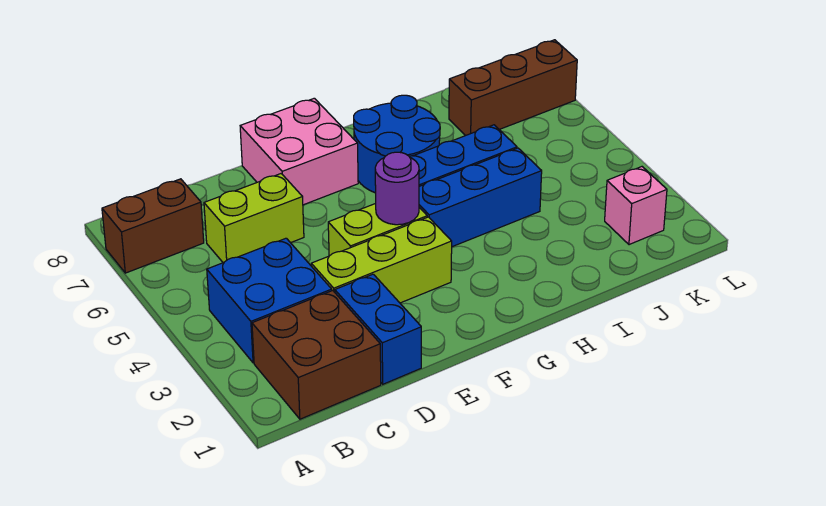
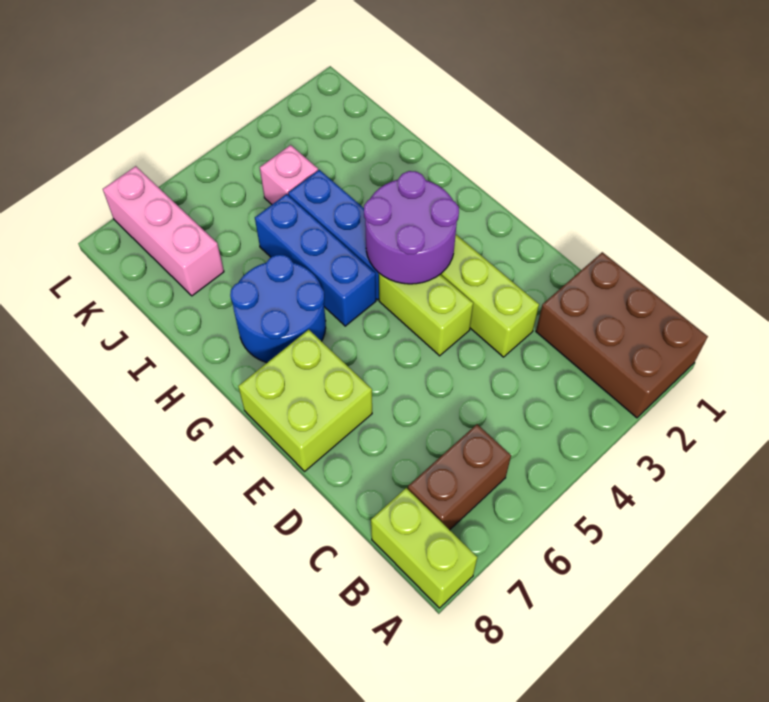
brown 1x2 brick [102,179,204,273] -> brown 1x2 brick turned to [408,424,511,530]
brown 2x2 brick [252,291,381,419] -> brown 2x3 brick [536,252,708,418]
blue 2x2 brick [207,238,332,363] -> none
lime 1x2 brick [204,174,304,263] -> lime 1x2 brick moved to [371,488,477,608]
blue 1x2 brick [335,274,421,384] -> none
pink 2x2 brick [240,98,358,205] -> lime 2x2 brick [238,330,372,471]
purple 1x1 round brick [375,152,419,225] -> purple 2x2 round brick [364,171,459,284]
brown 1x3 brick [449,40,577,136] -> pink 1x3 brick [103,166,224,296]
pink 1x1 brick [605,167,667,245] -> pink 1x1 brick moved to [260,145,318,204]

